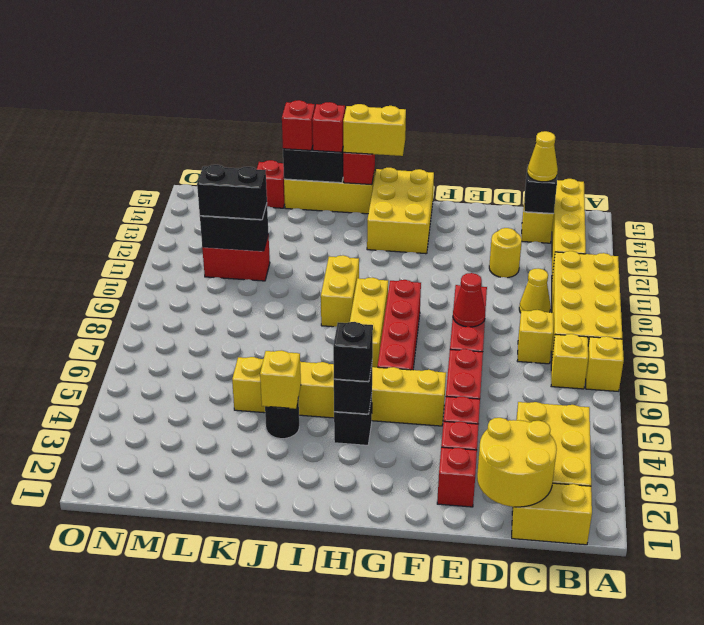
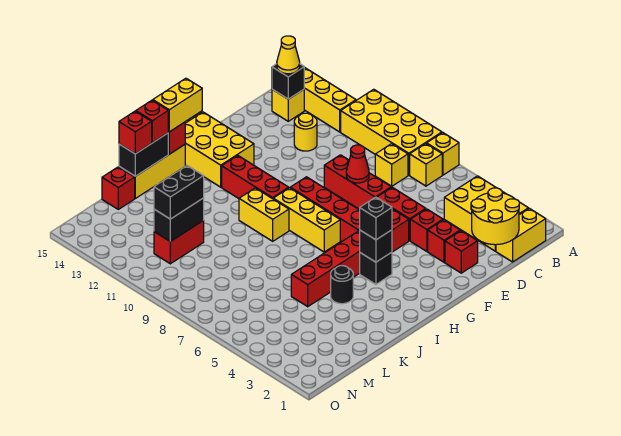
yellow 1x1 cone [519,268,551,313] -> none
yellow 1x6 brick [232,357,446,426] -> red 1x6 brick [291,209,409,307]
none -> red 1x3 brick [222,155,289,199]
yellow 1x1 brick [260,350,301,409] -> none

